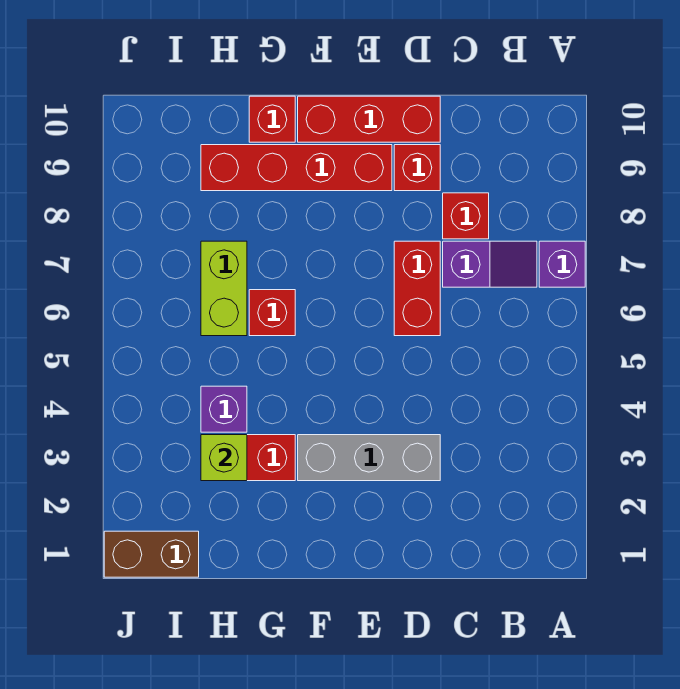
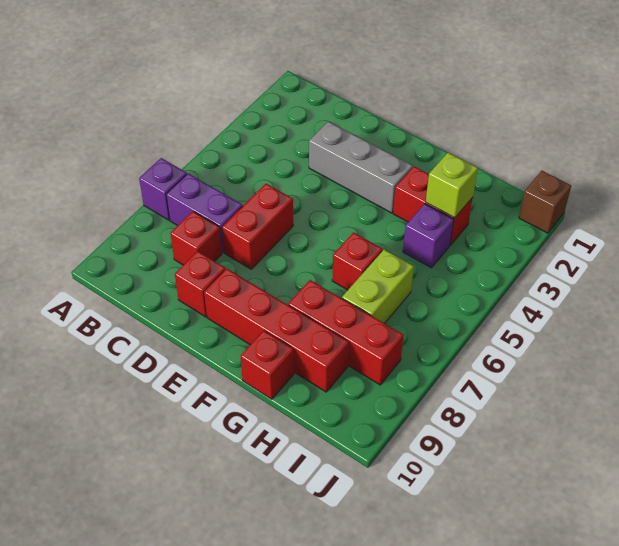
purple 1x2 slope [443,241,537,287] -> purple 1x2 brick [166,174,242,252]
red 1x3 brick [298,96,440,142] -> red 1x3 brick moved to [288,280,403,385]
brown 1x2 brick [104,531,199,577] -> brown 1x1 brick [519,171,571,233]

